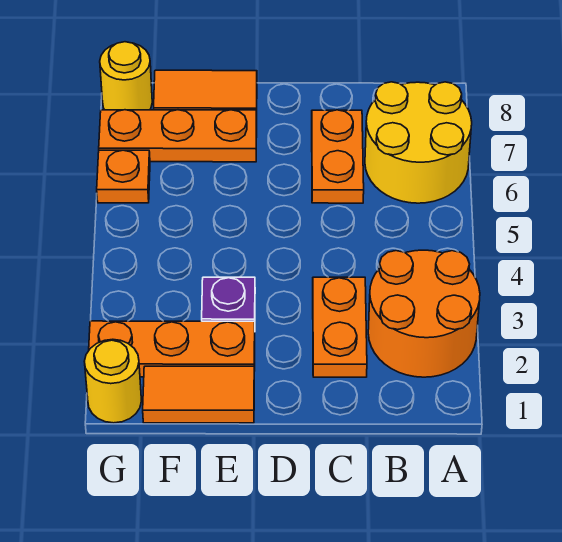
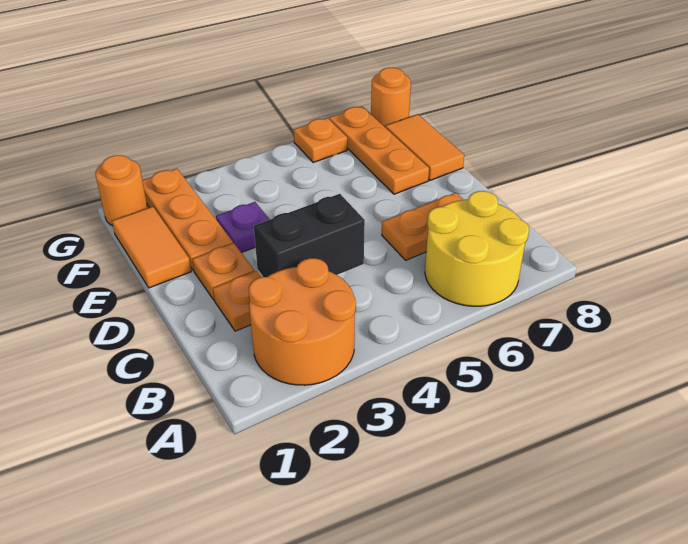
none -> black 1x2 brick [254,194,365,277]
none -> orange 1x1 plate [192,243,255,300]
yellow 1x1 round brick [84,339,141,423] -> orange 1x1 round brick [95,155,147,226]
yellow 1x1 round brick [100,42,152,110] -> orange 1x1 round brick [371,68,411,127]

